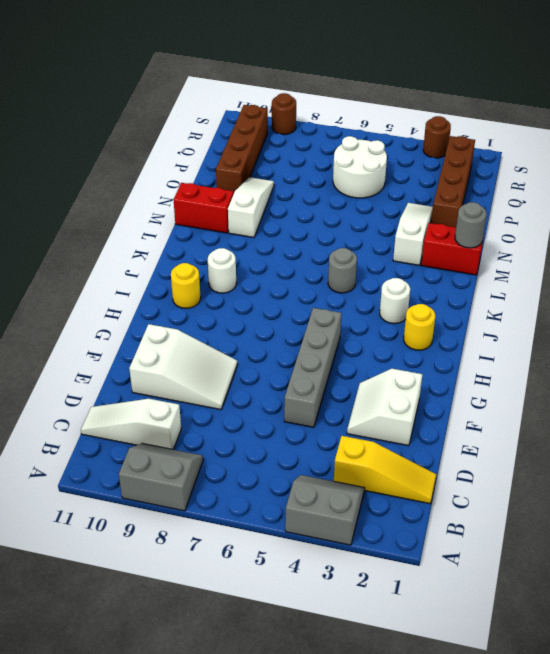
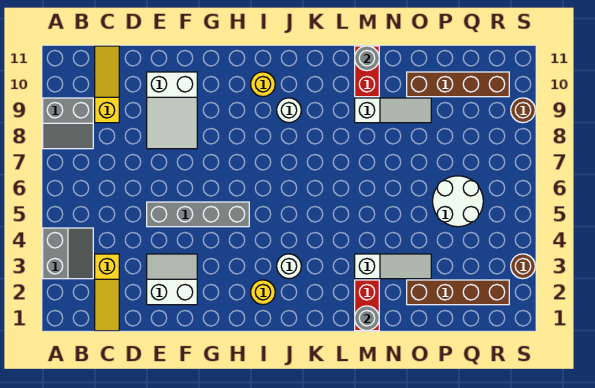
grey 2x2 slope [119,443,203,511] -> grey 2x2 slope turned to [43,98,93,149]
white 1x3 slope [81,399,181,450] -> yellow 1x3 slope [95,46,119,123]
grey 1x1 round brick [328,248,357,293] -> grey 1x1 round brick moved to [355,46,379,71]

